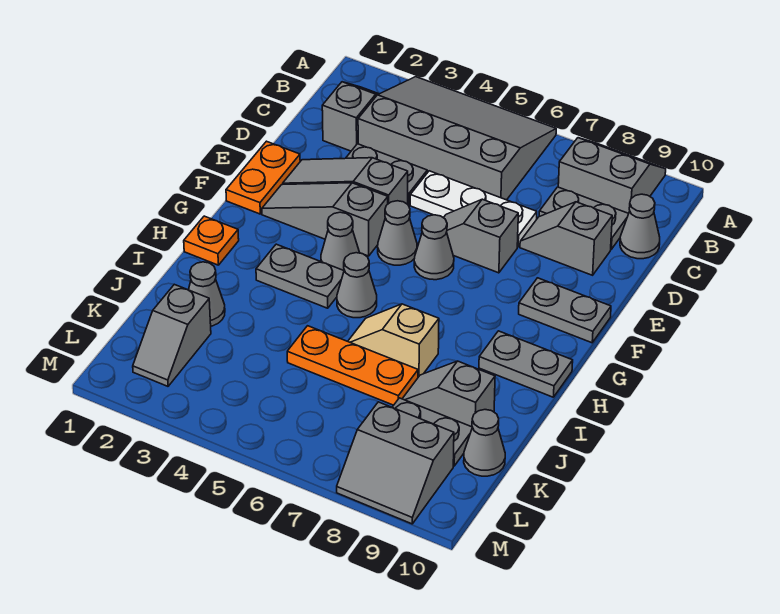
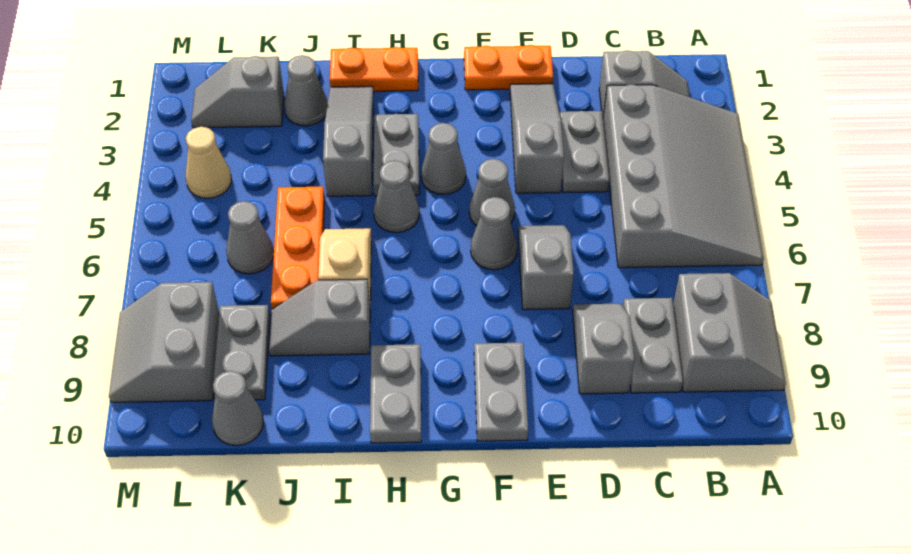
grey 1x1 cone [620,194,660,259] -> grey 1x1 cone moved to [226,201,274,274]
white 1x3 plate [410,171,537,247] -> none
grey 1x3 slope [262,183,388,256] -> grey 1x3 slope moved to [323,86,373,196]
orange 1x1 plate [184,216,239,265] -> orange 1x2 plate [330,47,418,91]
grey 1x2 slope [402,361,495,427] -> grey 1x2 slope turned to [269,279,370,356]
none -> tan 1x1 cone [186,127,232,198]

